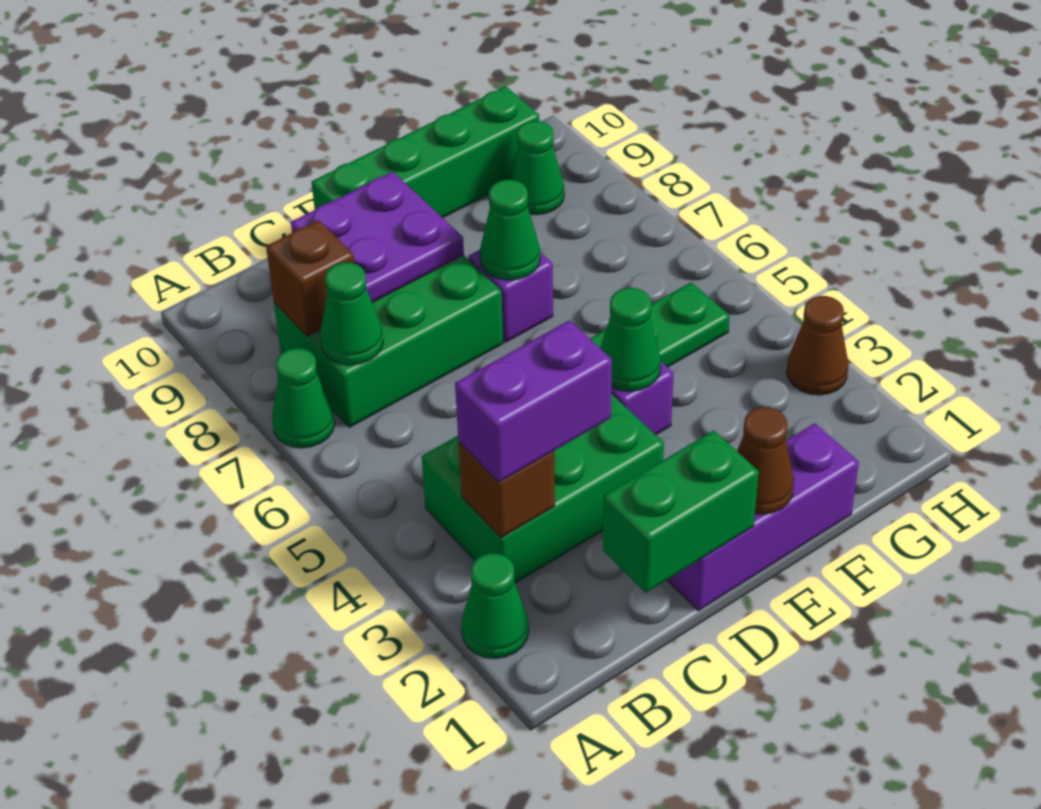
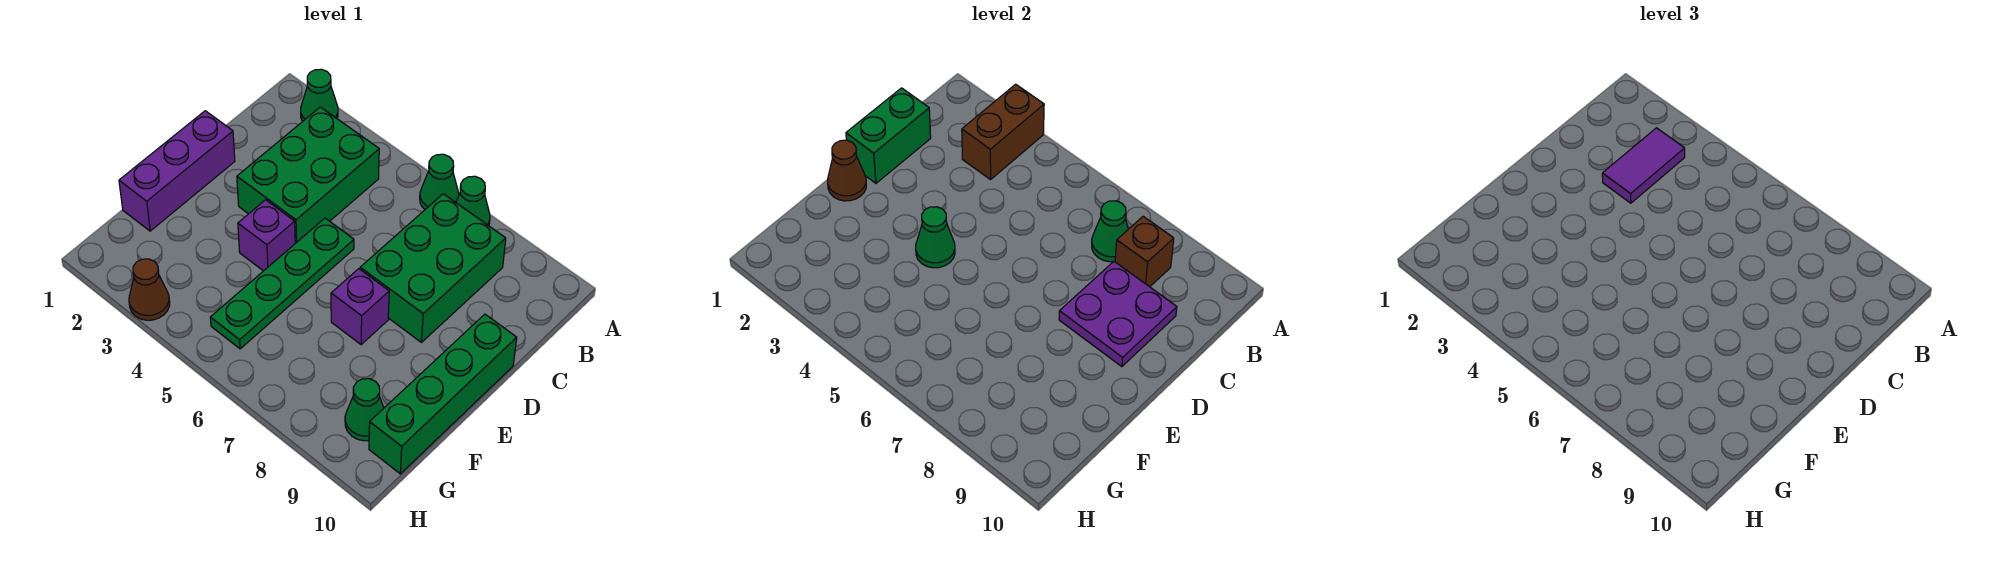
brown 1x1 brick [458,442,555,538] -> brown 1x2 brick [962,84,1044,180]
purple 1x2 brick [455,320,612,482] -> purple 1x2 tile [1602,128,1685,203]
green 1x1 cone [480,180,540,280] -> green 1x1 cone moved to [420,154,459,209]

